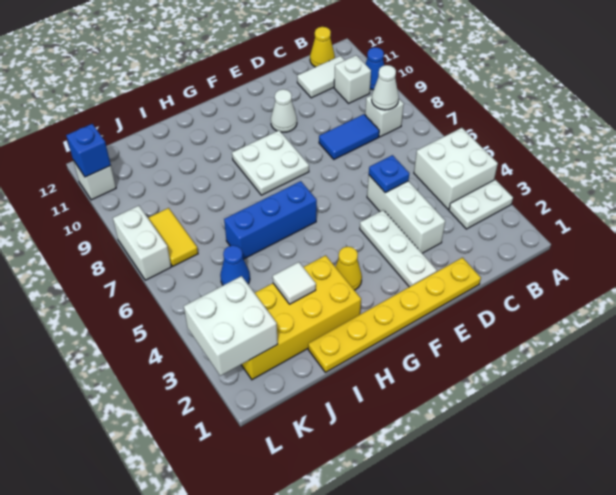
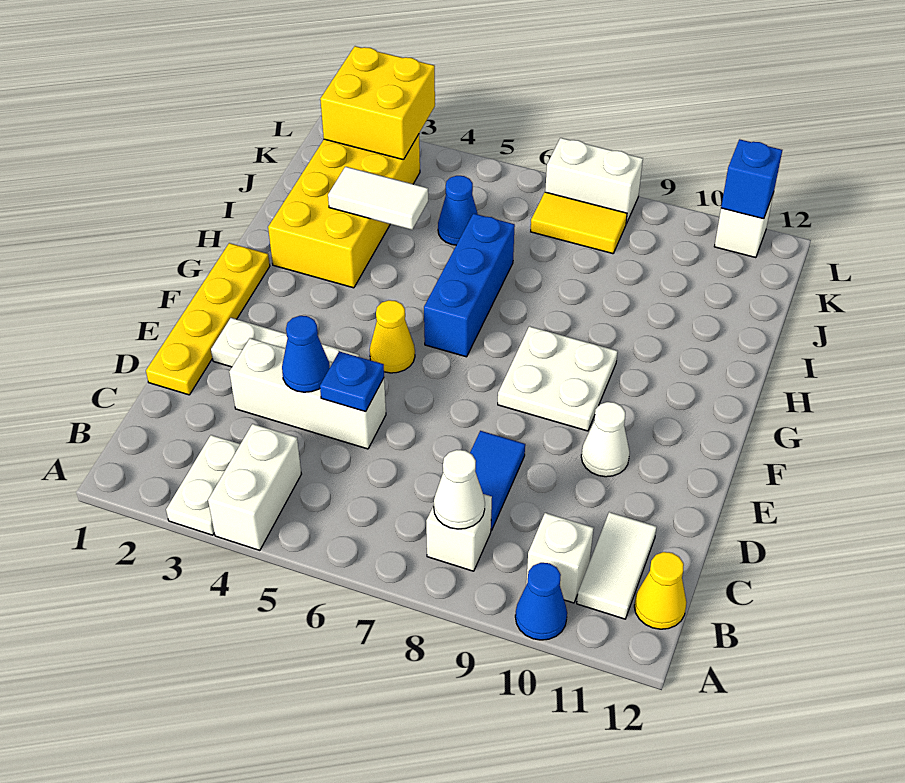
white 2x2 brick [414,128,498,210] -> white 1x2 brick [208,424,301,550]
yellow 1x6 plate [308,258,481,372] -> yellow 1x4 plate [146,243,270,395]
none -> blue 1x1 cone [282,316,330,392]
yellow 1x1 cone [335,247,362,290] -> yellow 1x1 cone moved to [370,300,415,373]
white 1x1 tile [273,262,316,304] -> white 1x2 tile [328,167,428,230]
white 2x2 brick [184,276,278,376] -> yellow 2x2 brick [320,46,435,160]

